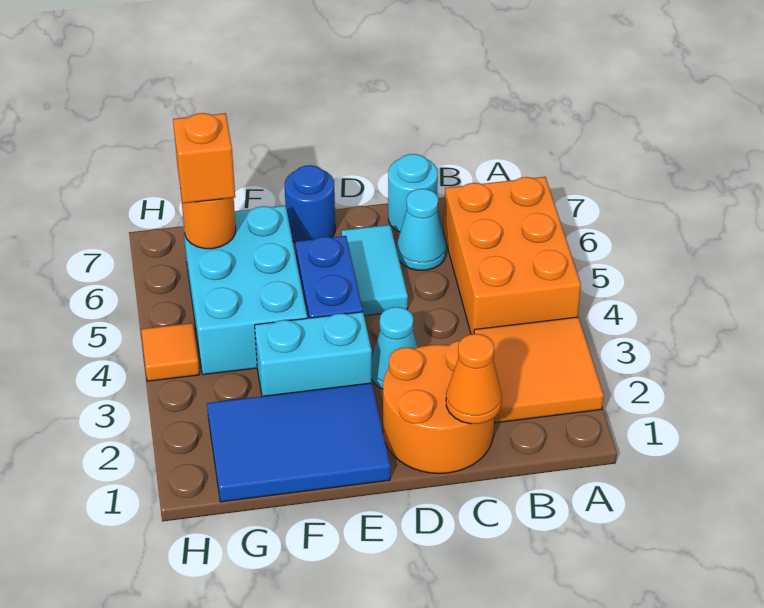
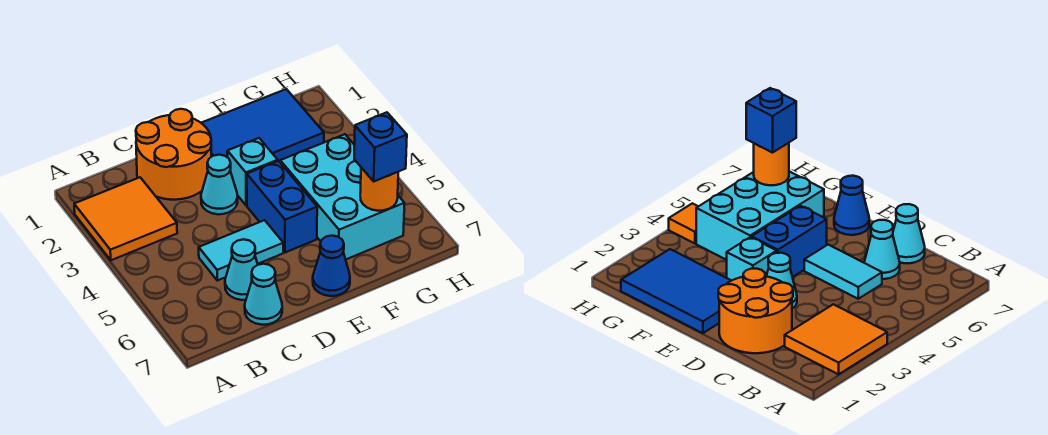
orange 2x3 brick [444,177,581,334] -> none
orange 1x1 cone [446,334,502,424] -> none
cyan 1x1 round brick [388,154,438,232] -> cyan 1x1 cone [245,264,282,325]
cyan 1x2 tile [341,225,408,316] -> cyan 1x2 tile turned to [199,220,283,280]
cyan 1x2 brick [255,312,372,396] -> cyan 1x1 brick [227,138,278,205]
blue 1x1 round brick [285,165,335,242] -> blue 1x1 cone [313,236,350,296]
orange 1x1 brick [173,113,235,203] -> blue 1x1 brick [354,112,407,181]

